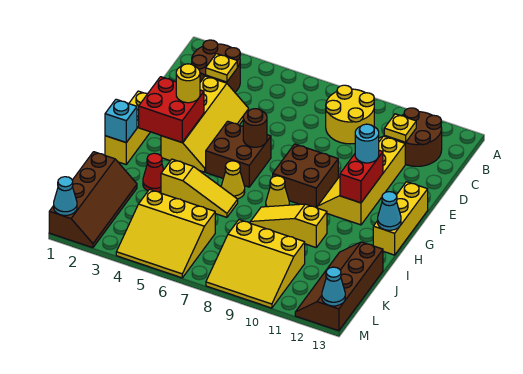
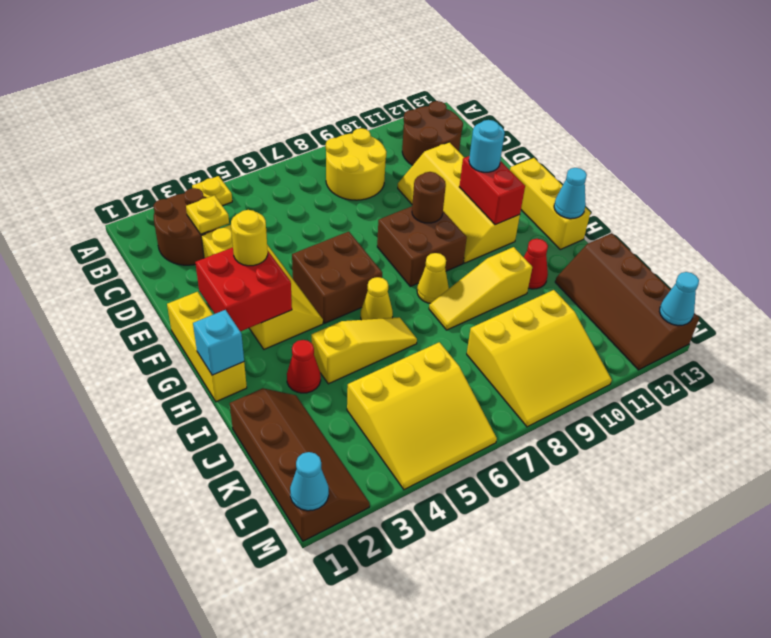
yellow 1x1 plate [384,114,416,142] -> yellow 1x1 plate moved to [192,176,232,206]
brown 1x1 round brick [243,109,267,147] -> brown 1x1 round brick moved to [412,172,446,223]
none -> red 1x1 cone [524,239,548,289]

